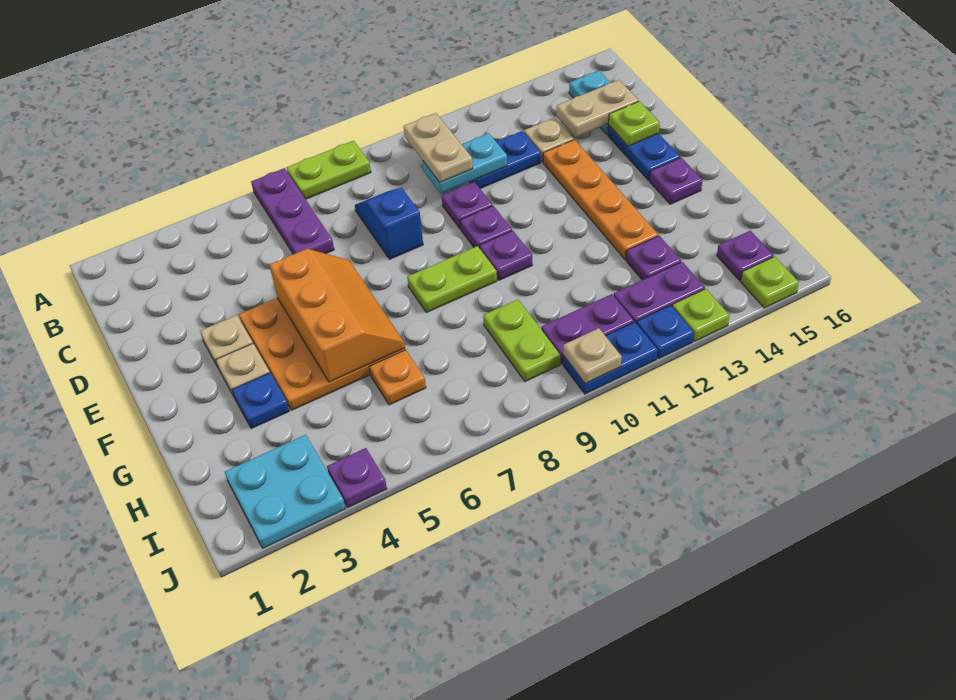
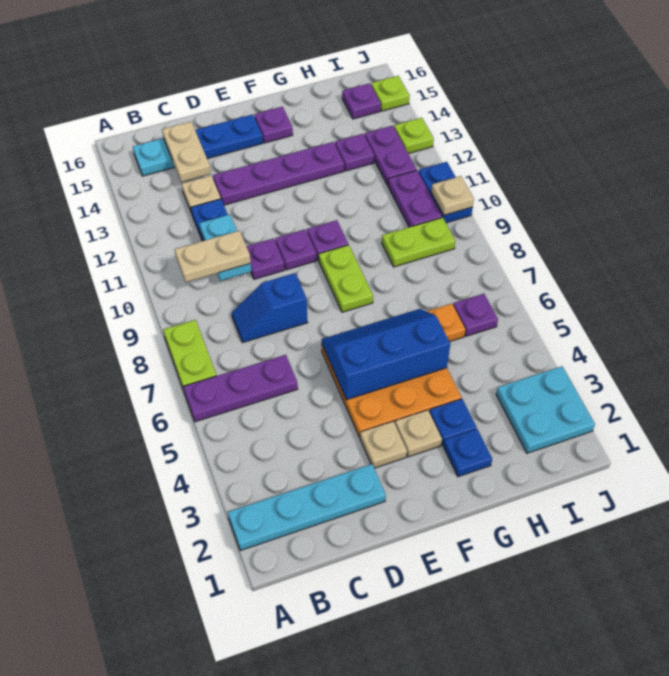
none -> cyan 1x4 plate [228,464,386,551]
orange 1x4 plate [543,140,658,259] -> purple 1x4 plate [213,142,344,205]
lime 1x1 plate [609,101,660,146] -> none
orange 2x3 slope [269,249,405,382] -> blue 2x3 slope [321,309,450,400]
purple 1x1 plate [327,448,387,508] -> purple 1x1 plate moved to [453,294,498,336]
blue 1x1 plate [637,305,694,359] -> blue 1x1 plate moved to [444,429,492,477]

